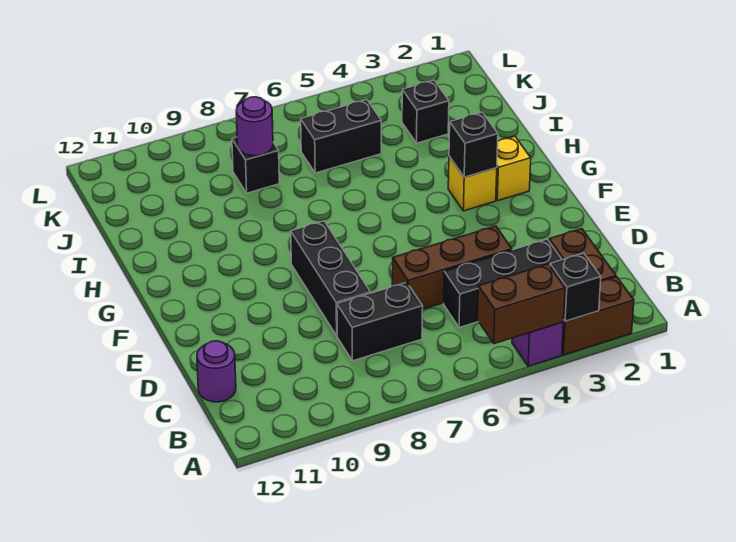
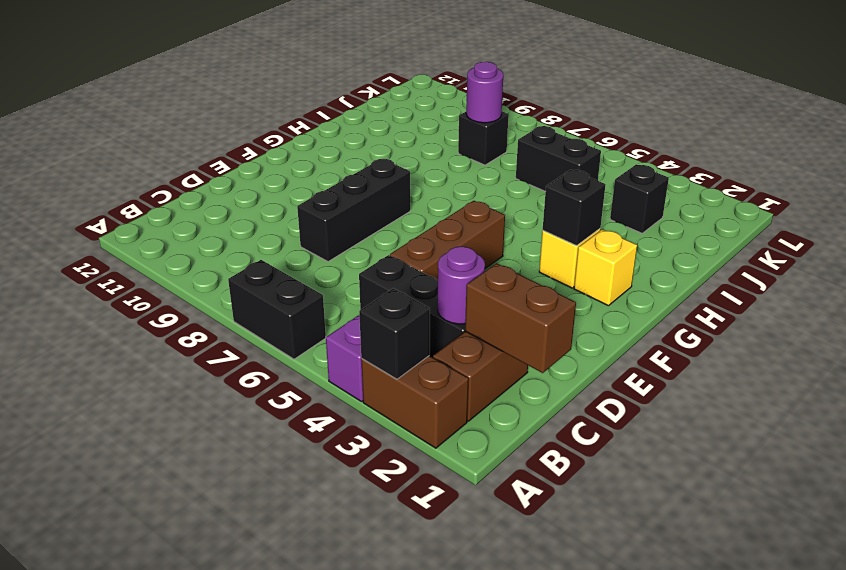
brown 1x2 brick [478,264,565,344] -> brown 1x2 brick moved to [465,263,576,373]
black 1x2 brick [337,282,423,361] -> black 1x2 brick moved to [228,260,326,359]
purple 1x1 round brick [197,341,236,402] -> purple 1x1 round brick moved to [438,247,485,324]
brown 1x3 brick [392,226,512,309] -> brown 1x3 brick turned to [390,201,505,280]

